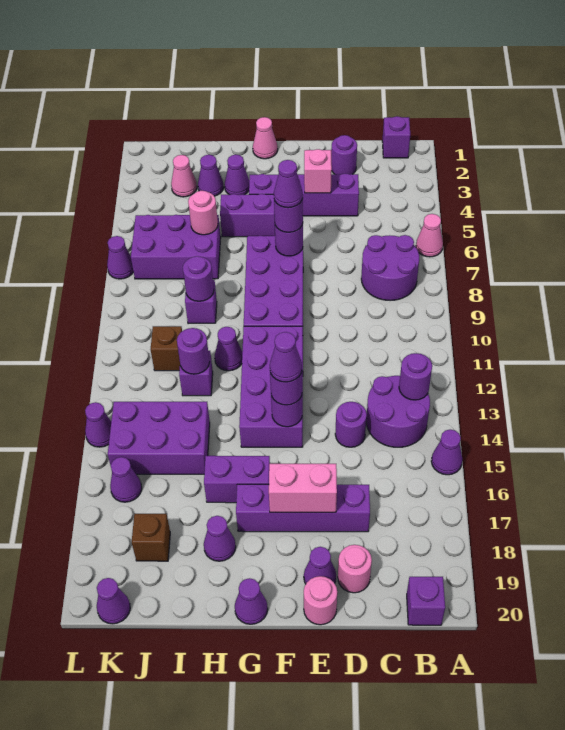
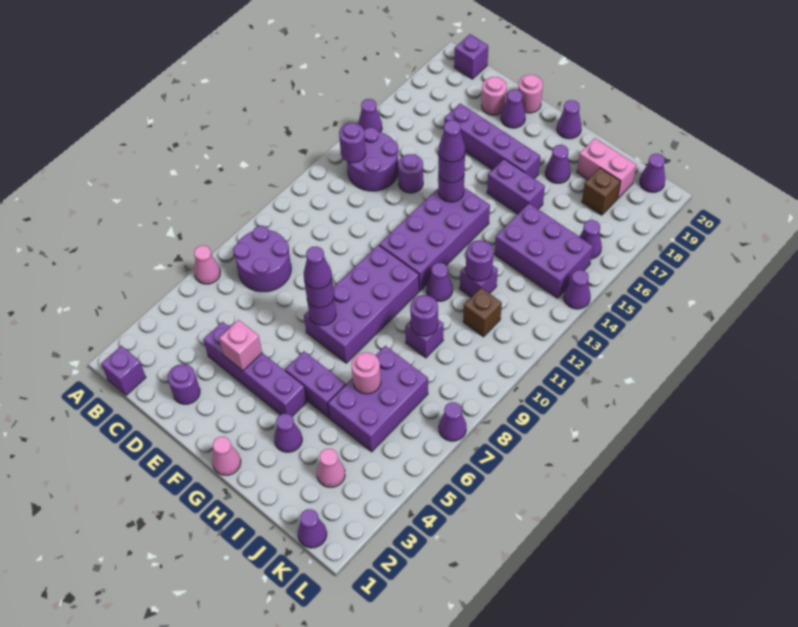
pink 1x2 brick [269,464,337,512] -> pink 1x2 brick moved to [577,138,636,199]
purple 1x1 cone [198,155,224,196] -> purple 1x1 cone moved to [298,509,327,548]
purple 2x3 brick [131,215,221,279] -> purple 2x3 brick turned to [328,346,428,452]

